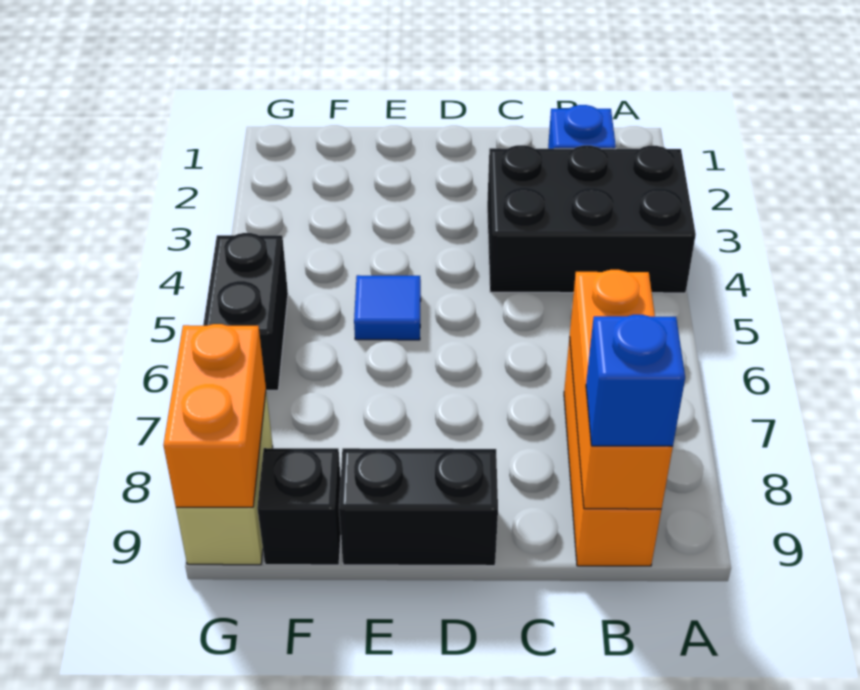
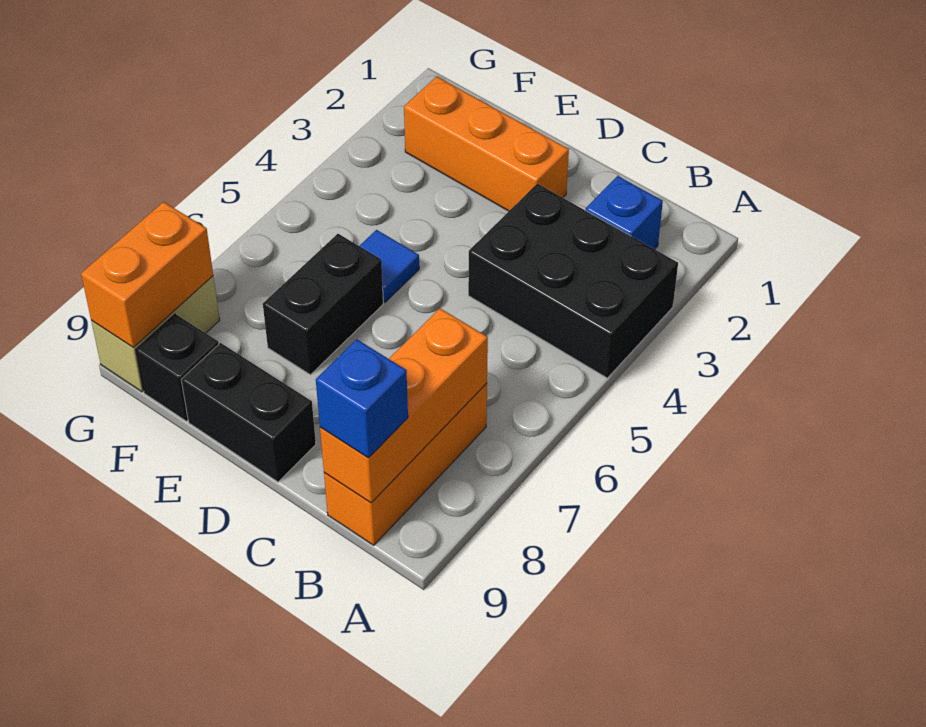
none -> orange 1x3 brick [404,77,569,211]
black 1x2 brick [203,233,288,390] -> black 1x2 brick moved to [263,234,383,375]

